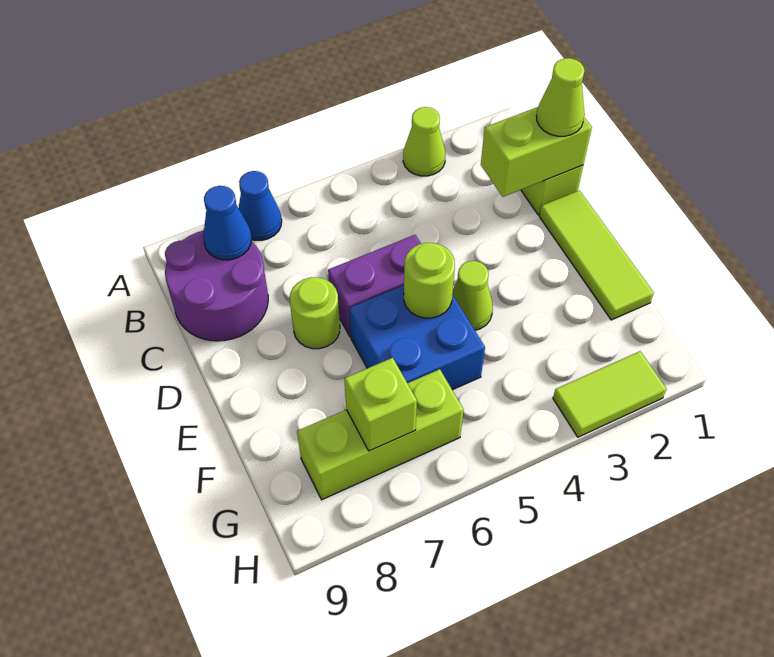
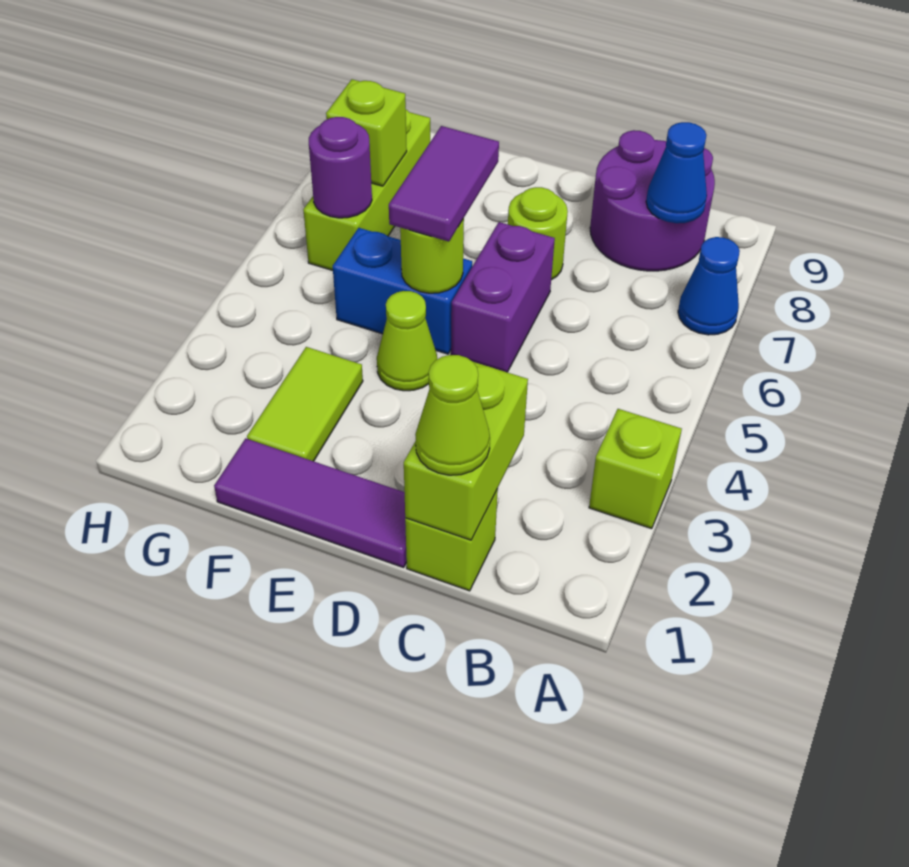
lime 1x1 cone [403,107,445,176] -> lime 1x1 brick [589,409,682,529]
lime 1x3 tile [539,191,654,320] -> purple 1x3 tile [214,438,407,567]
blue 2x2 brick [349,285,485,390] -> blue 1x2 brick [333,228,472,354]
none -> purple 1x2 tile [389,126,499,242]
none -> purple 1x1 round brick [309,117,372,218]
lime 1x2 tile [553,351,666,437] -> lime 1x2 tile moved to [247,347,363,461]

